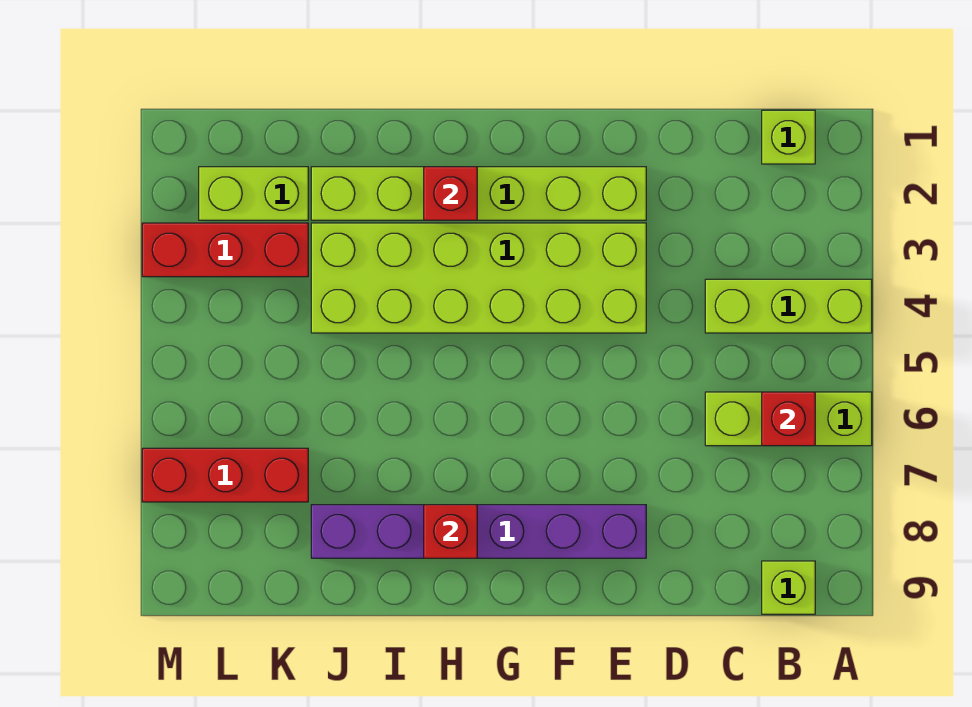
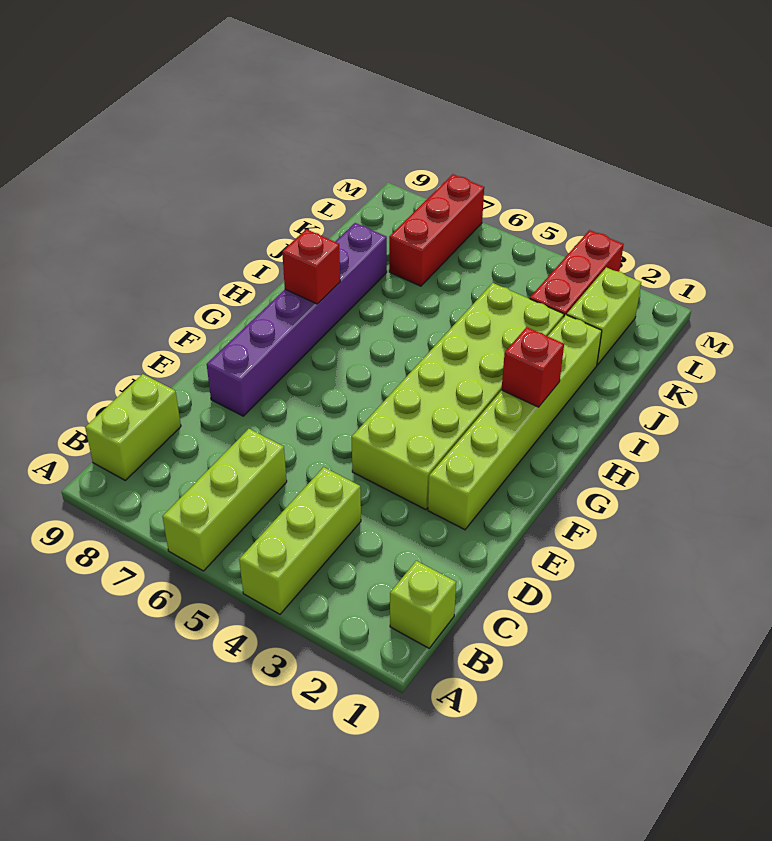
red 1x1 brick [762,392,815,446] -> none
lime 1x1 brick [762,561,815,614] -> lime 1x2 brick [85,374,181,480]

